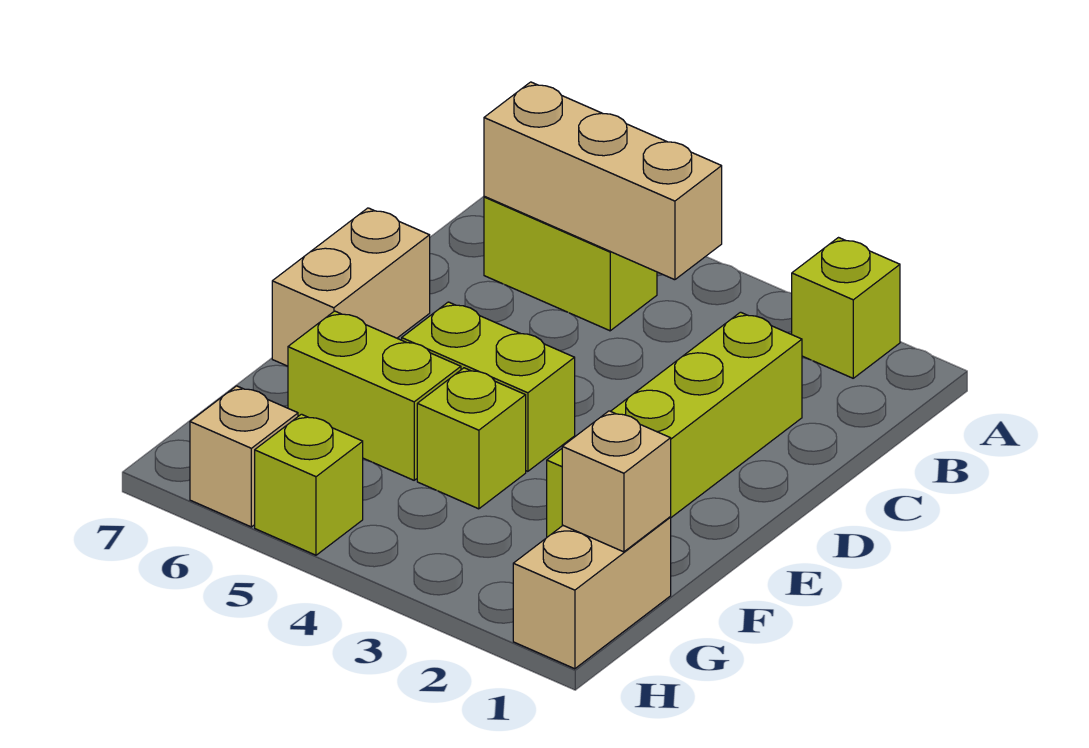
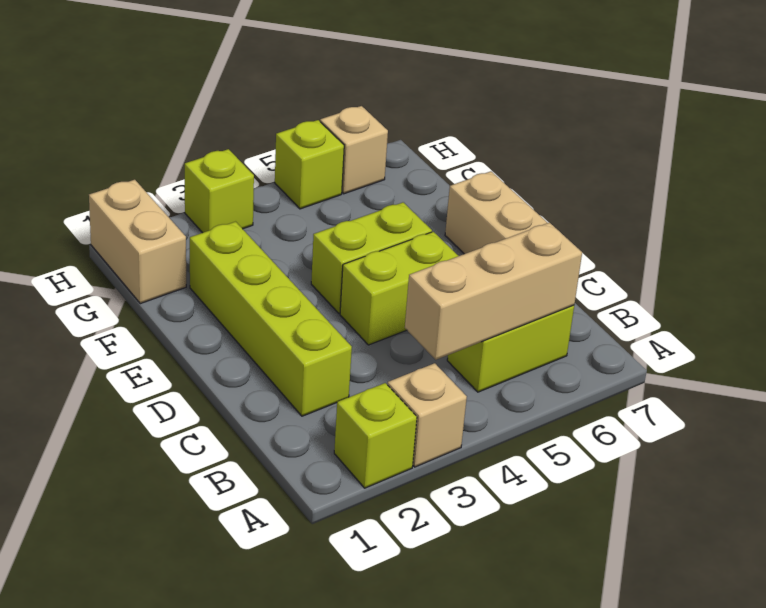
lime 1x1 brick [417,368,526,509] -> lime 1x1 brick moved to [185,149,254,233]
lime 1x2 brick [288,311,461,480] -> lime 1x2 brick moved to [340,232,458,345]
tan 1x1 brick [562,411,671,552] -> tan 1x1 brick moved to [388,363,467,467]

